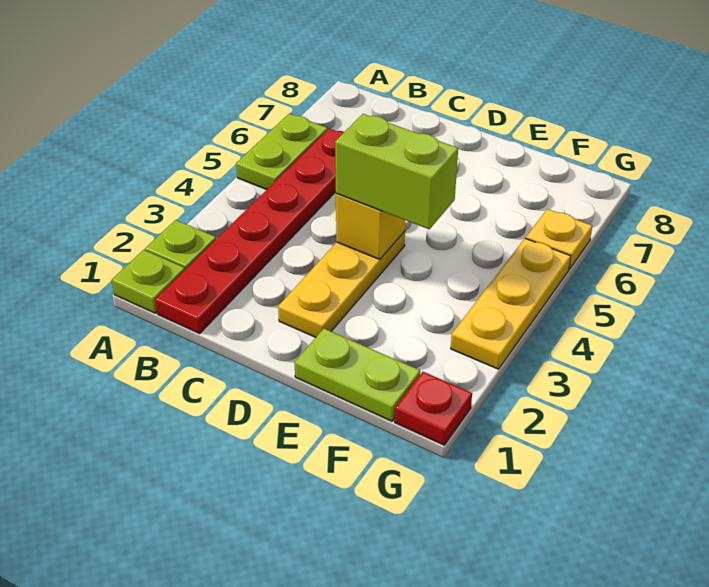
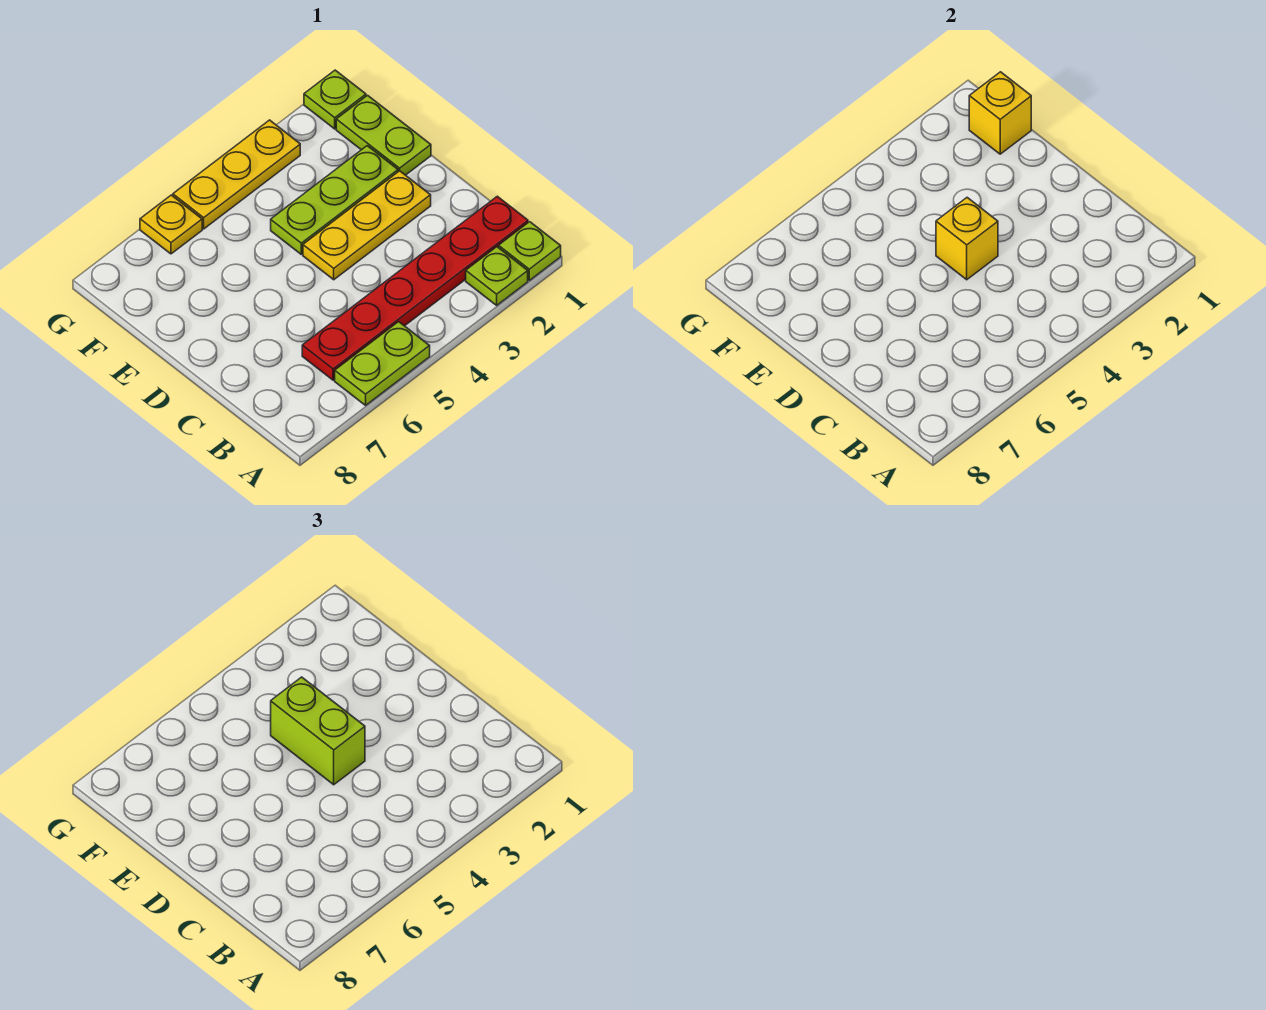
none -> lime 1x3 plate [271,146,398,254]
none -> yellow 1x1 brick [969,72,1031,154]
red 1x1 plate [395,372,472,445] -> lime 1x1 plate [304,70,366,129]

